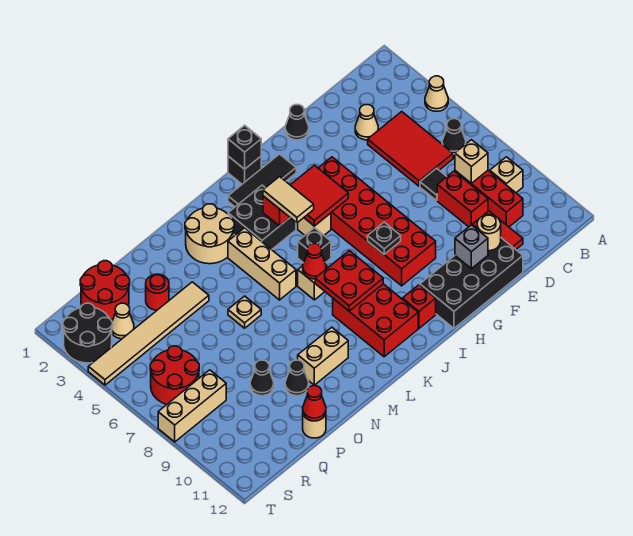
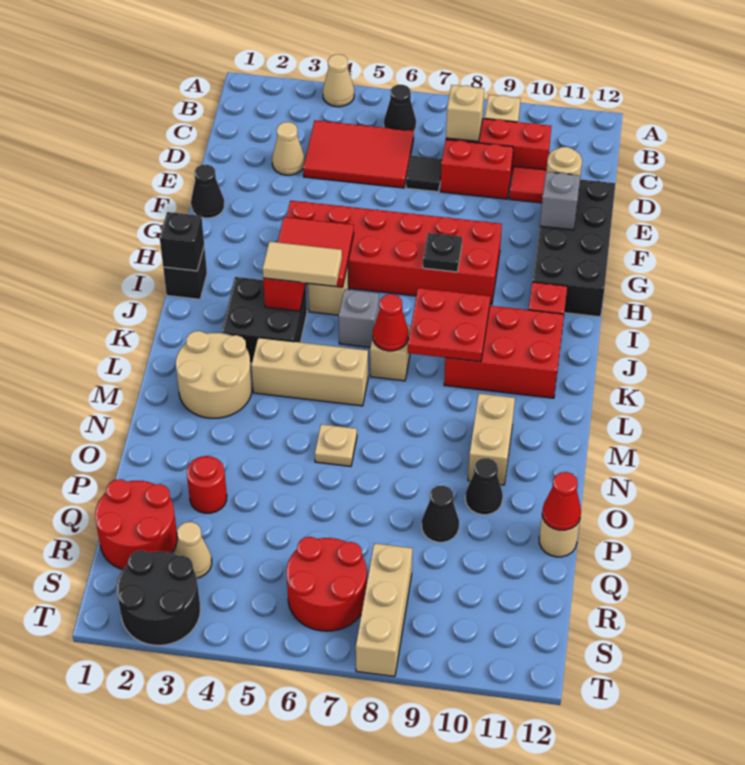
black 1x3 tile [228,154,296,207] -> none
black 1x1 brick [298,228,331,263] -> grey 1x1 brick [339,289,379,347]
tan 1x6 tile [88,282,209,385] -> none

